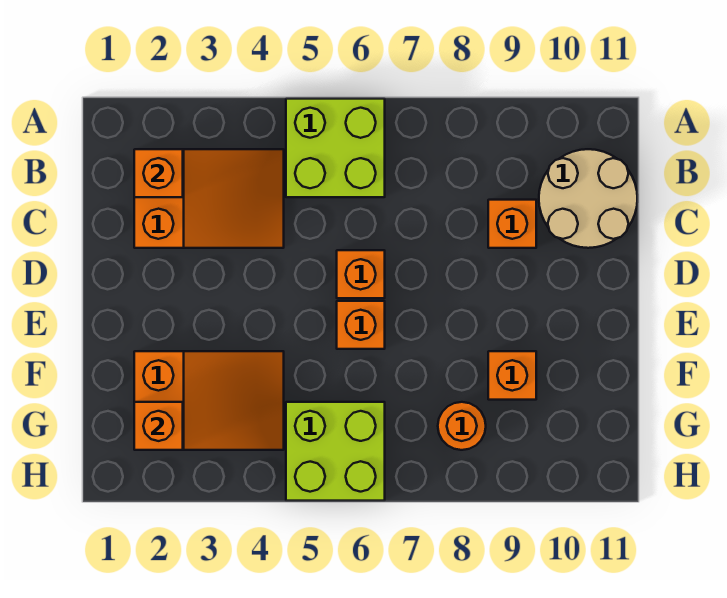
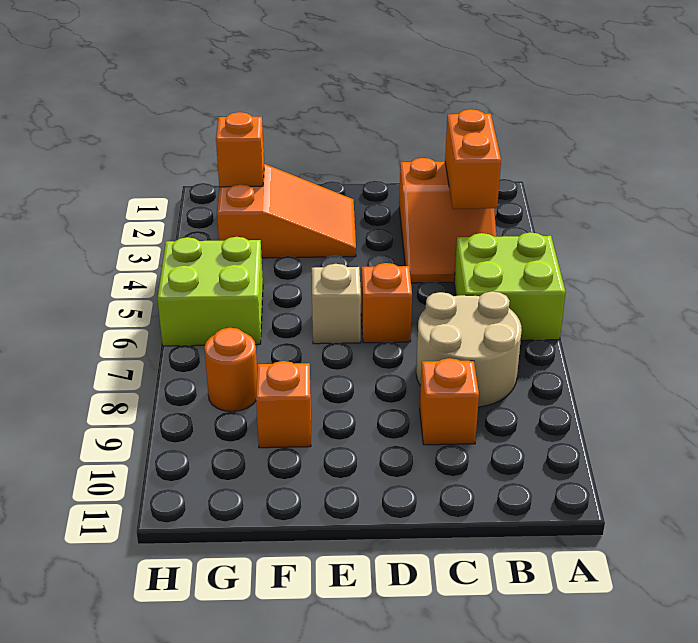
orange 1x1 brick [134,149,183,197] -> orange 1x2 brick [445,109,501,209]
tan 2x2 round brick [539,149,637,248] -> tan 2x2 round brick moved to [416,291,522,407]
orange 1x1 brick [337,301,385,349] -> tan 1x1 brick [312,264,361,344]
orange 2x3 slope [134,351,284,450] -> orange 2x3 slope turned to [217,164,356,258]

